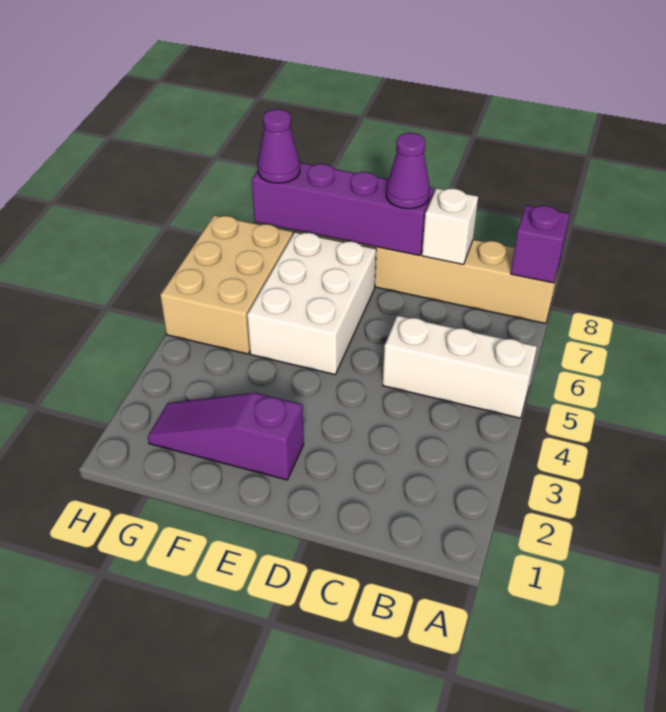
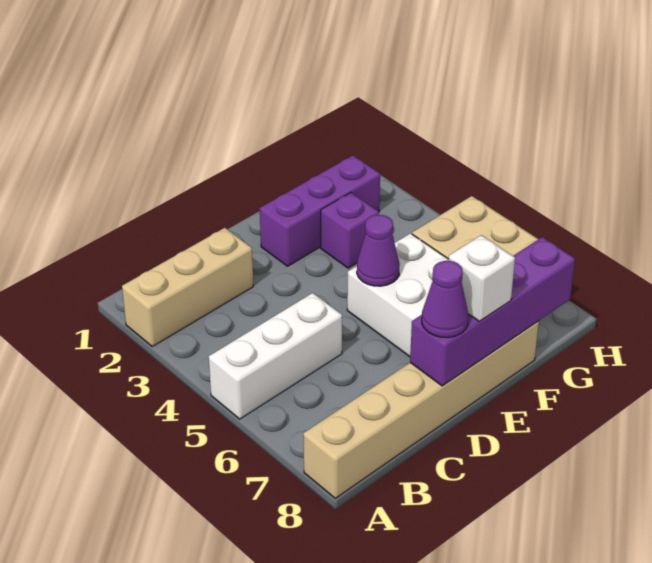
none -> tan 1x3 brick [122,228,253,346]
purple 1x1 brick [511,205,570,283] -> purple 1x1 brick moved to [321,192,379,268]
white 1x1 brick [422,188,478,265] -> white 1x1 brick moved to [449,235,515,321]
purple 1x3 slope [148,393,304,480] -> purple 1x3 brick [260,156,380,266]
purple 1x1 cone [258,109,300,183] -> purple 1x1 cone moved to [357,215,400,286]

